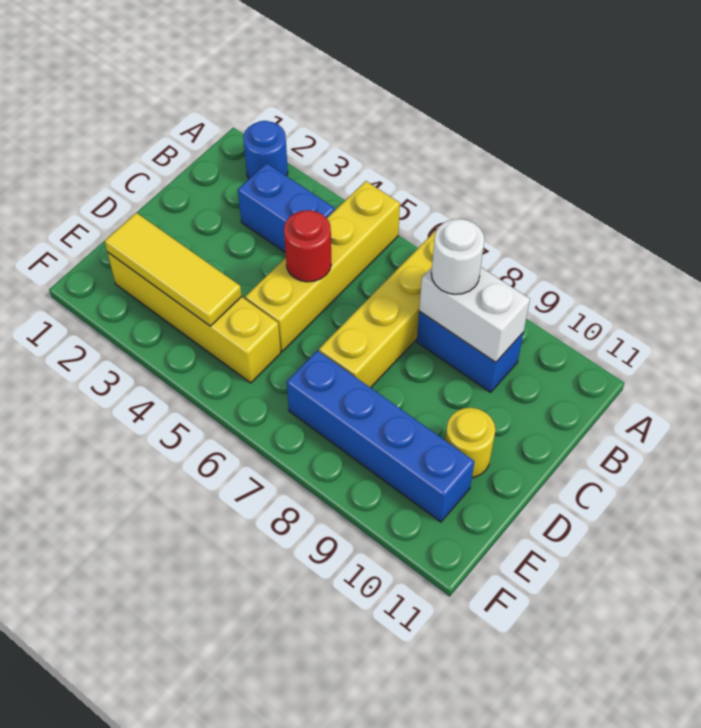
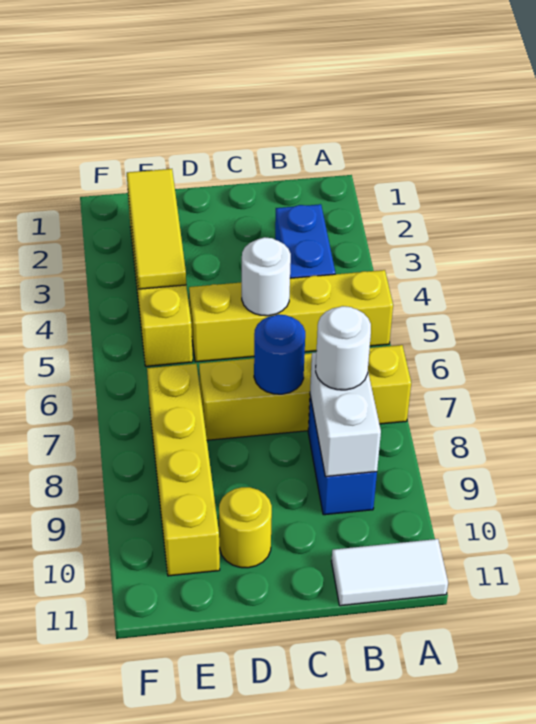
blue 1x1 round brick [243,121,288,179] -> blue 1x1 round brick moved to [254,314,305,394]
none -> white 1x2 tile [331,539,448,606]
red 1x1 round brick [284,210,331,282] -> white 1x1 round brick [242,237,291,316]
blue 1x4 brick [287,351,474,522] -> yellow 1x4 brick [147,364,220,576]

